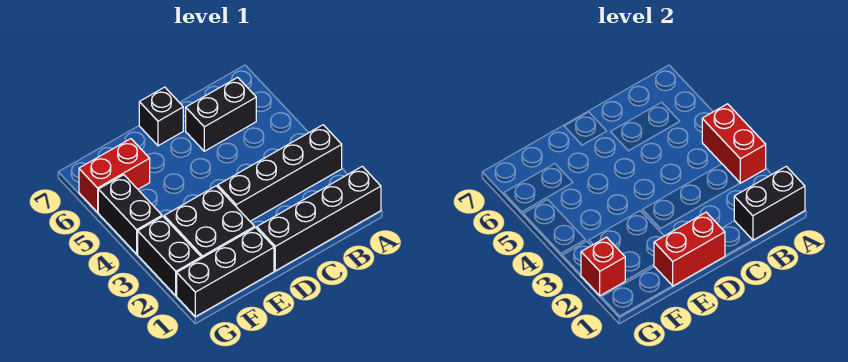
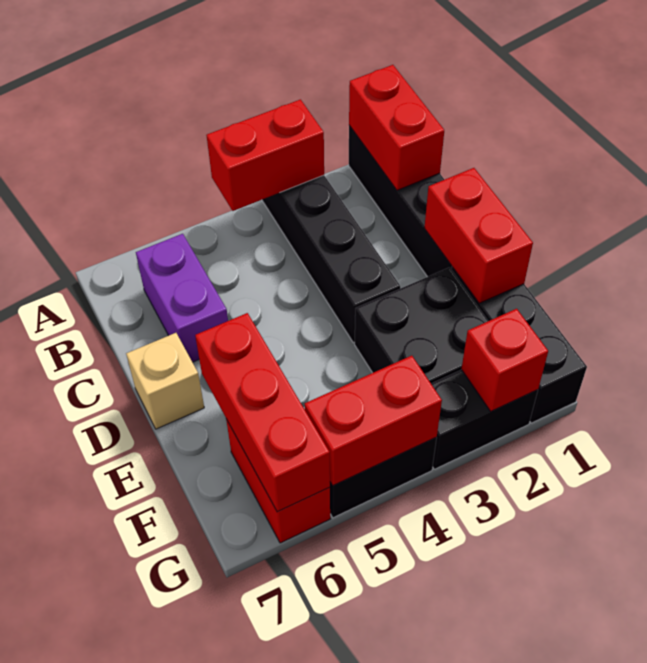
black 1x2 brick [734,166,805,240] -> red 1x2 brick [349,65,444,190]
black 1x2 brick [186,77,256,151] -> purple 1x2 brick [136,234,228,362]
black 1x1 brick [139,87,183,146] -> tan 1x1 brick [126,333,204,429]
none -> red 1x3 brick [195,313,330,512]
none -> red 1x2 brick [305,356,442,486]

